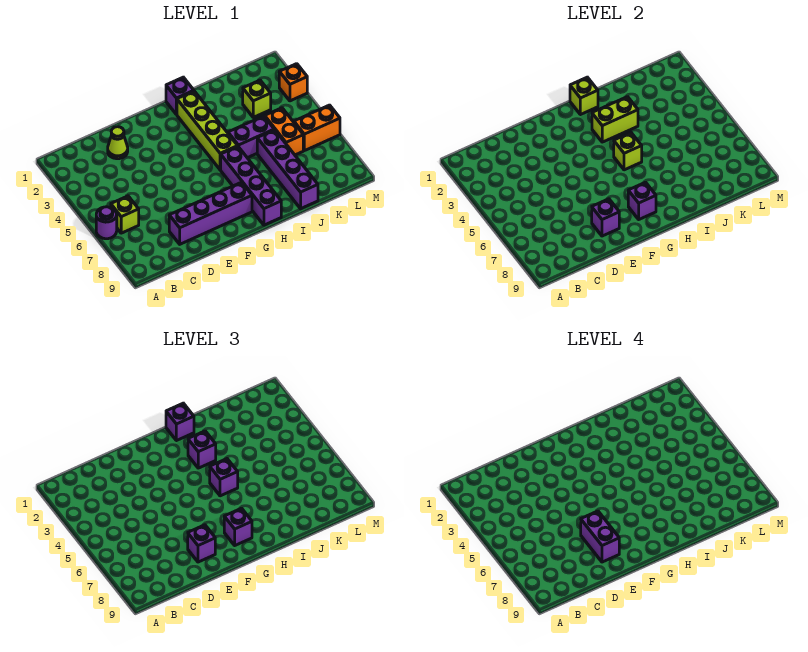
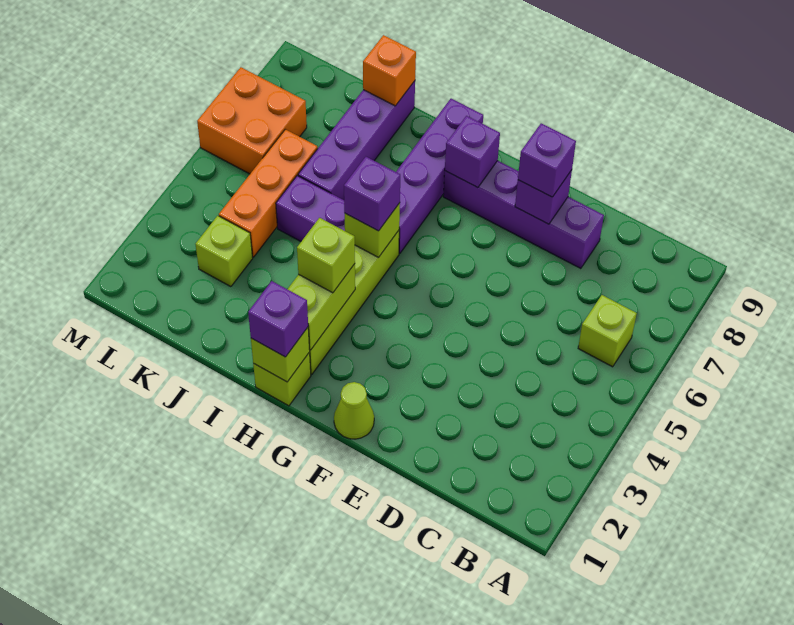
purple 1x1 round brick [96,207,117,239] -> none
lime 1x1 cone [108,127,128,159] -> lime 1x1 cone moved to [334,382,374,439]
purple 1x2 brick [581,511,619,562] -> none
purple 1x1 brick [224,508,252,545] -> none
purple 1x1 brick [166,77,194,115] -> lime 1x1 brick [253,352,311,406]
lime 1x2 brick [592,97,638,142] -> lime 1x2 brick turned to [288,264,355,350]
purple 1x1 brick [188,431,216,468] -> lime 1x1 brick [297,218,355,293]
orange 1x2 brick [265,108,303,155] -> orange 1x3 brick [219,129,318,257]
orange 1x2 brick [294,105,340,151] -> orange 2x2 brick [197,67,307,174]
orange 1x1 brick [279,64,307,101] -> orange 1x1 brick moved to [363,35,416,106]

